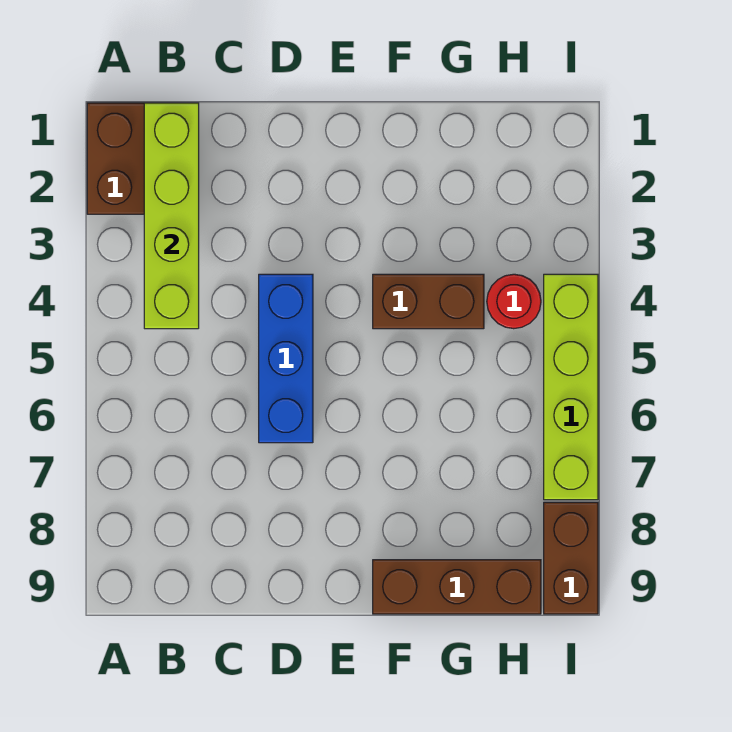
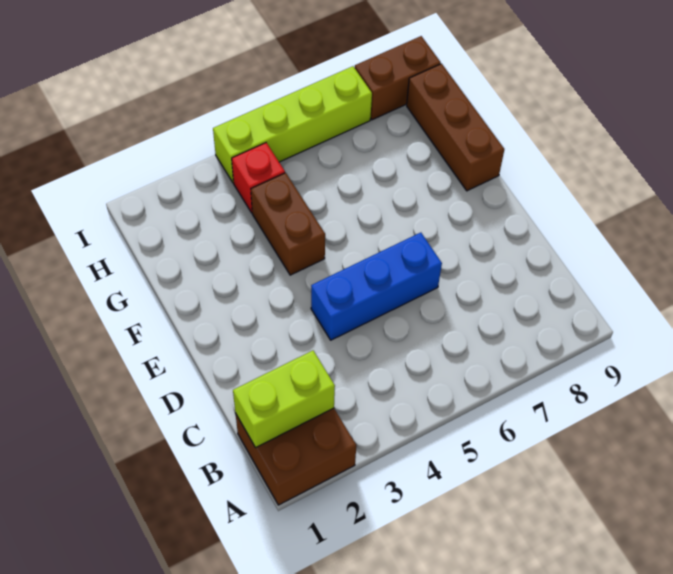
lime 1x4 brick [144,103,199,329] -> lime 1x2 brick [233,351,335,448]
red 1x1 round brick [487,274,541,329] -> red 1x1 brick [232,143,285,213]

